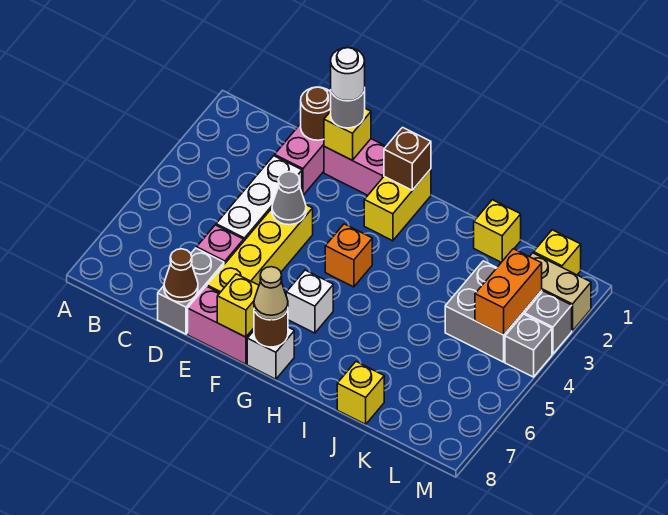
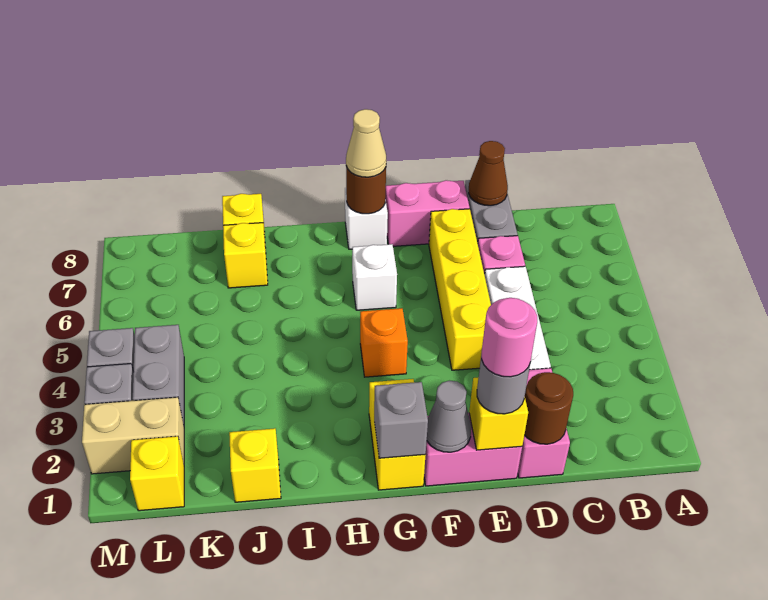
white 1x1 round brick [331,48,365,101] -> pink 1x1 round brick [482,298,537,377]
grey 1x1 cone [272,172,306,225] -> grey 1x1 cone moved to [427,381,471,452]
yellow 1x1 brick [217,274,259,337] -> yellow 1x1 brick moved to [223,223,268,288]
brown 1x1 brick [384,127,431,190] -> grey 1x1 brick [374,382,428,458]
grey 2x2 brick [445,261,542,362] -> grey 1x2 brick [133,325,184,424]
orange 1x2 brick [475,249,542,335] -> none

